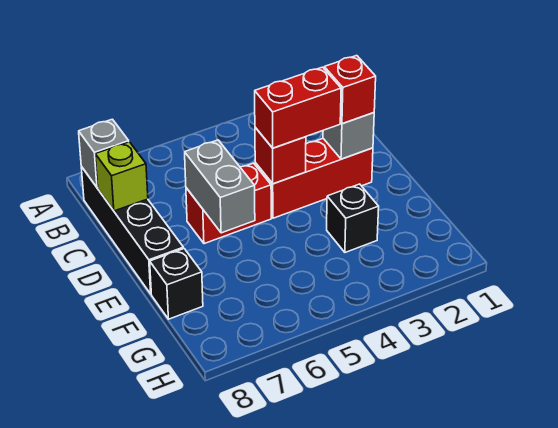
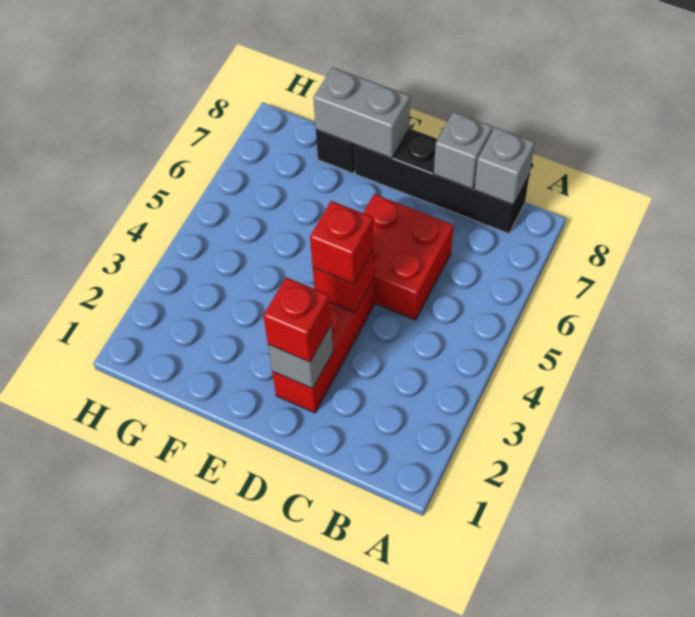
lime 1x1 brick [95,142,148,211] -> grey 1x1 brick [434,112,493,189]
red 1x2 brick [255,67,341,148] -> red 1x1 brick [310,201,374,284]
red 1x2 brick [186,163,271,244] -> red 2x2 brick [363,194,453,320]
grey 1x2 brick [185,140,255,233] -> grey 1x2 brick moved to [313,67,410,158]
black 1x1 brick [327,184,379,252] -> none

